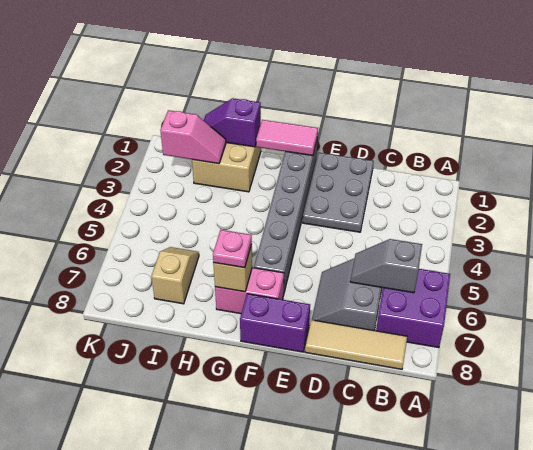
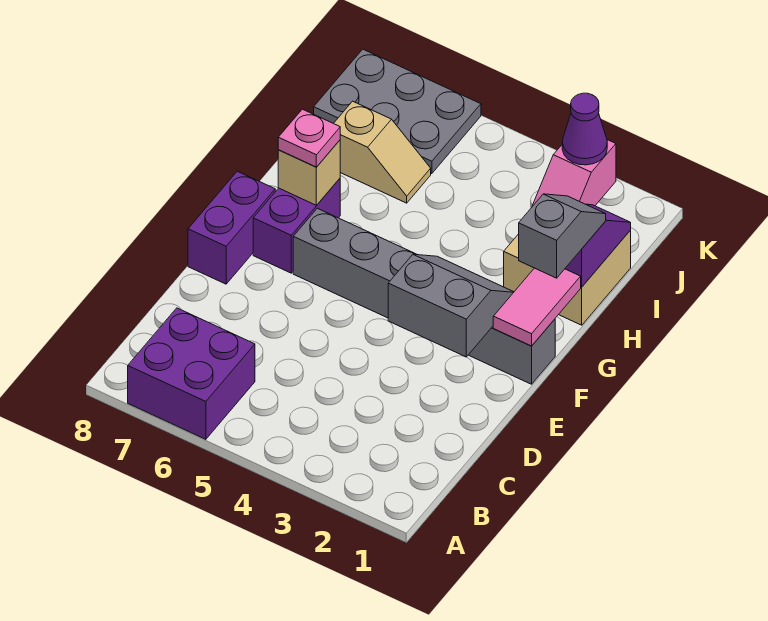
grey 1x2 slope [350,239,422,293] -> grey 1x2 slope moved to [519,194,606,278]
tan 1x3 tile [305,320,407,369] -> none
grey 2x2 slope [312,258,382,331] -> grey 2x2 slope moved to [388,254,514,357]
grey 2x3 plate [303,153,374,232] -> grey 2x3 plate moved to [314,49,481,174]
pink 1x2 brick [215,268,284,314] -> purple 1x2 brick [253,179,340,273]
none -> purple 1x1 cone [562,93,607,165]

